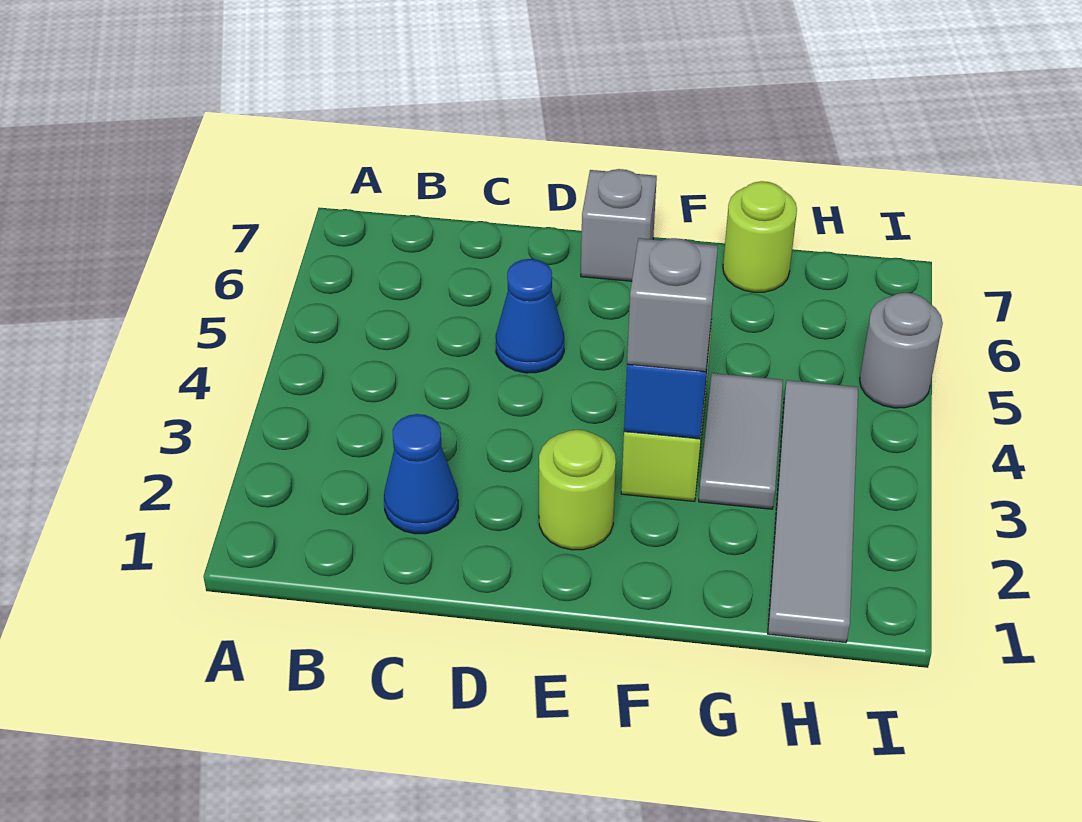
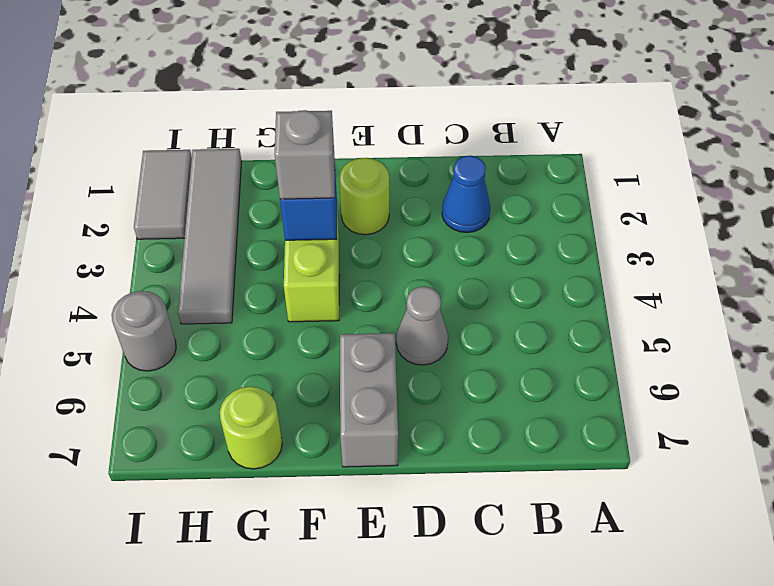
blue 1x1 cone [496,259,564,373] -> grey 1x1 cone [396,287,448,365]
grey 1x1 brick [581,169,657,281] -> grey 1x2 brick [340,333,398,467]
grey 1x2 tile [699,373,783,509] -> grey 1x2 tile moved to [134,150,192,239]

